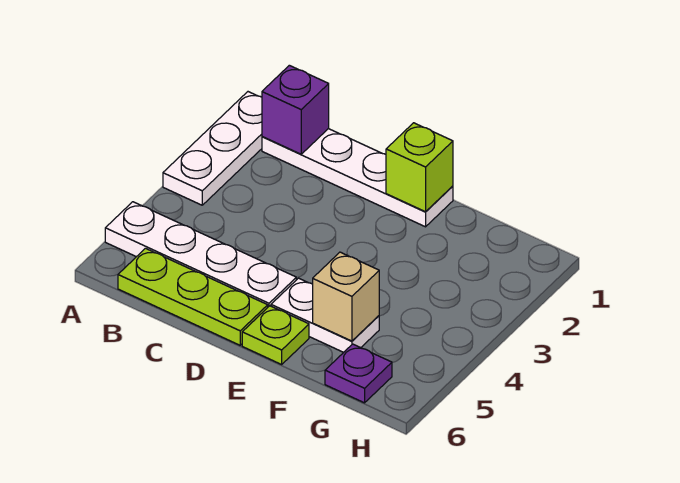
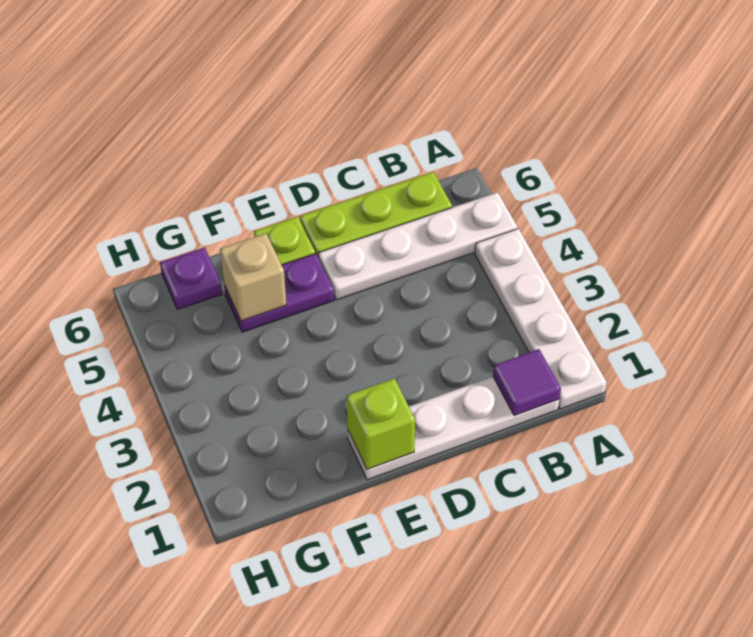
white 1x3 plate [163,92,262,205] -> white 1x4 plate [475,229,607,409]
purple 1x1 brick [262,65,329,154] -> purple 1x1 tile [493,349,561,416]
white 1x2 plate [271,278,379,352] -> purple 1x2 plate [224,254,334,332]

